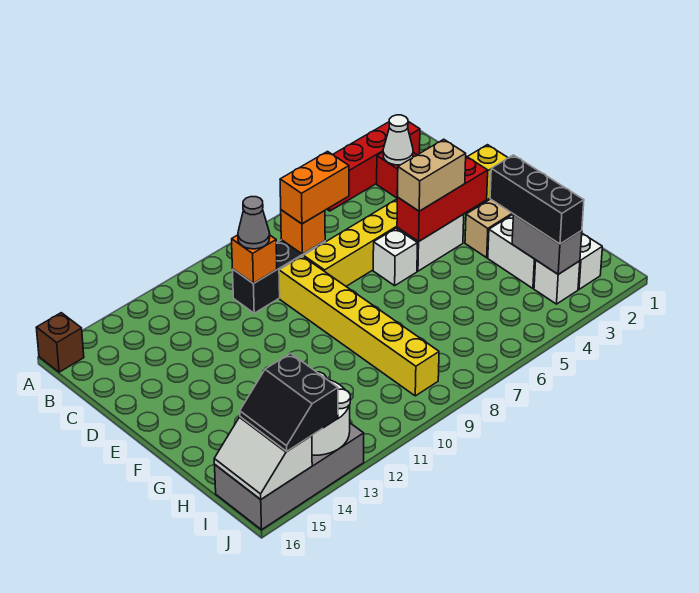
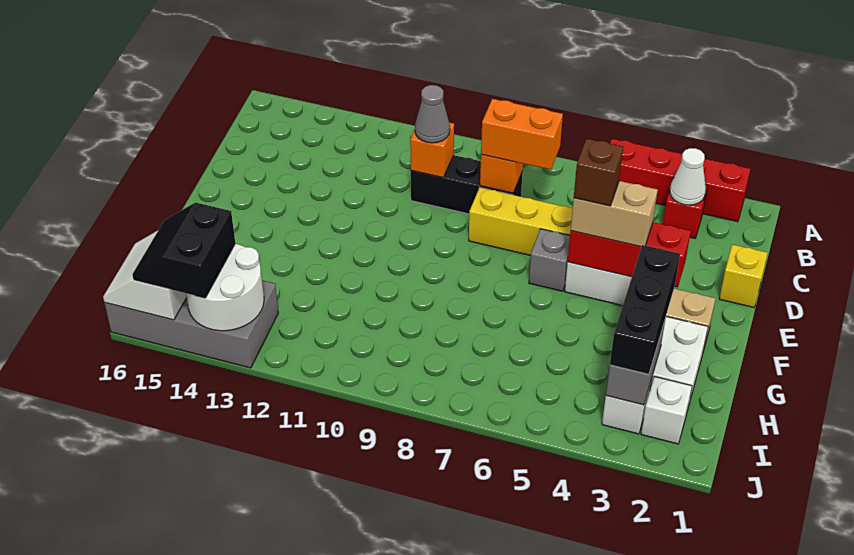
brown 1x1 brick [36,313,84,372] -> brown 1x1 brick moved to [574,139,623,206]
yellow 1x6 brick [279,256,439,396] -> none
white 1x1 brick [373,228,417,286] -> grey 1x1 brick [529,229,570,291]

